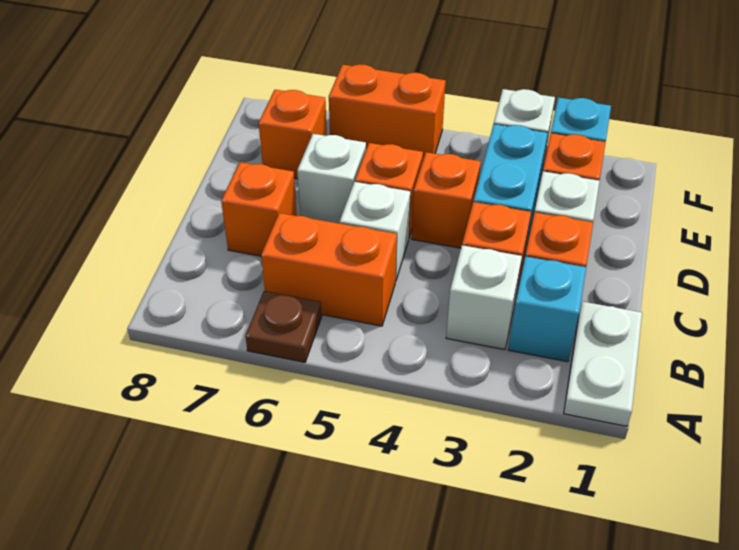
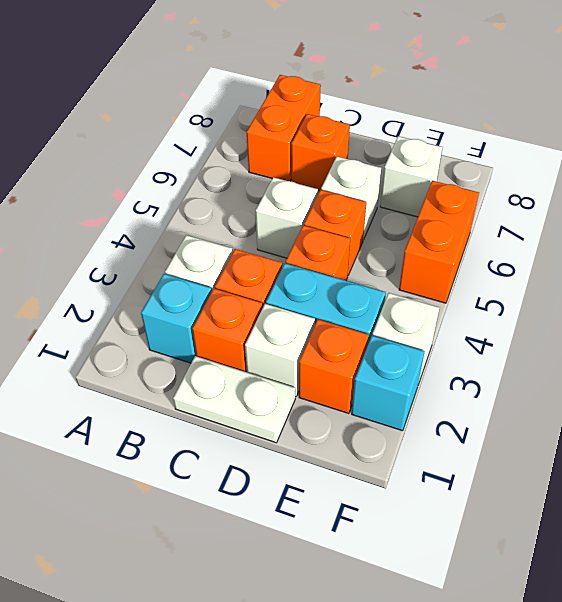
white 1x2 plate [564,301,642,426] -> white 1x2 plate moved to [173,356,295,443]
brown 1x1 plate [245,291,322,362] -> none
orange 1x2 brick [261,213,397,326] -> orange 1x2 brick moved to [247,75,321,181]
orange 1x1 brick [259,90,327,179] -> white 1x1 brick [380,136,443,217]

